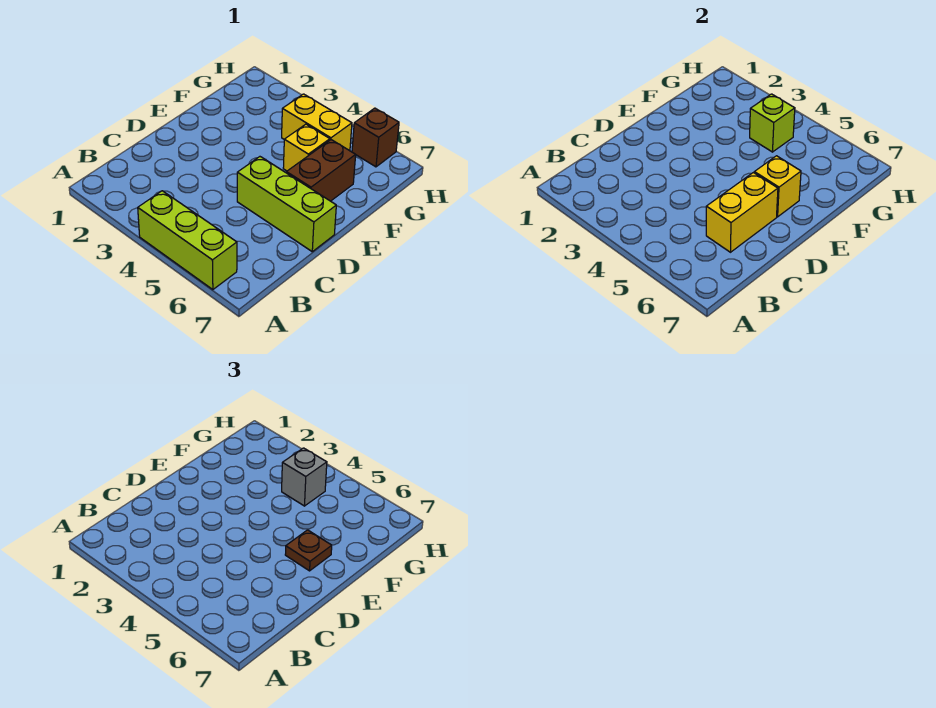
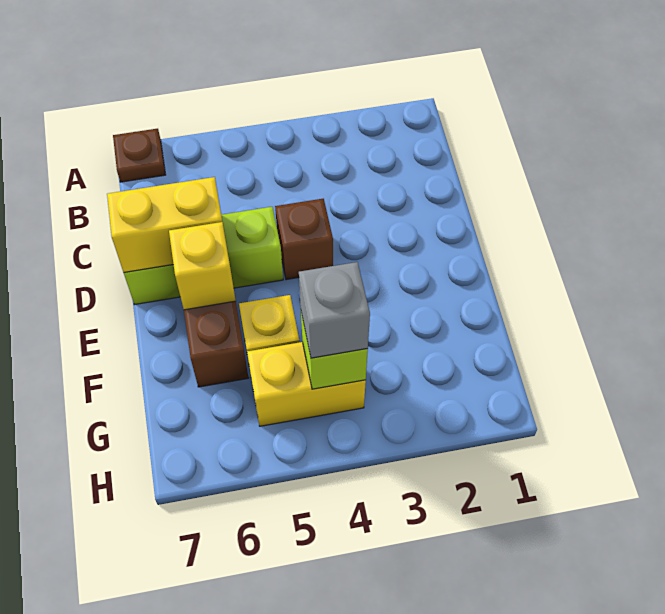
lime 1x3 brick [138,191,237,290] -> none
yellow 1x2 brick [706,173,778,252] -> yellow 1x2 brick turned to [107,177,222,273]
brown 1x1 plate [285,530,332,571] -> brown 1x1 plate moved to [113,129,166,182]
brown 1x1 brick [352,108,399,167] -> brown 1x1 brick moved to [275,199,333,280]

